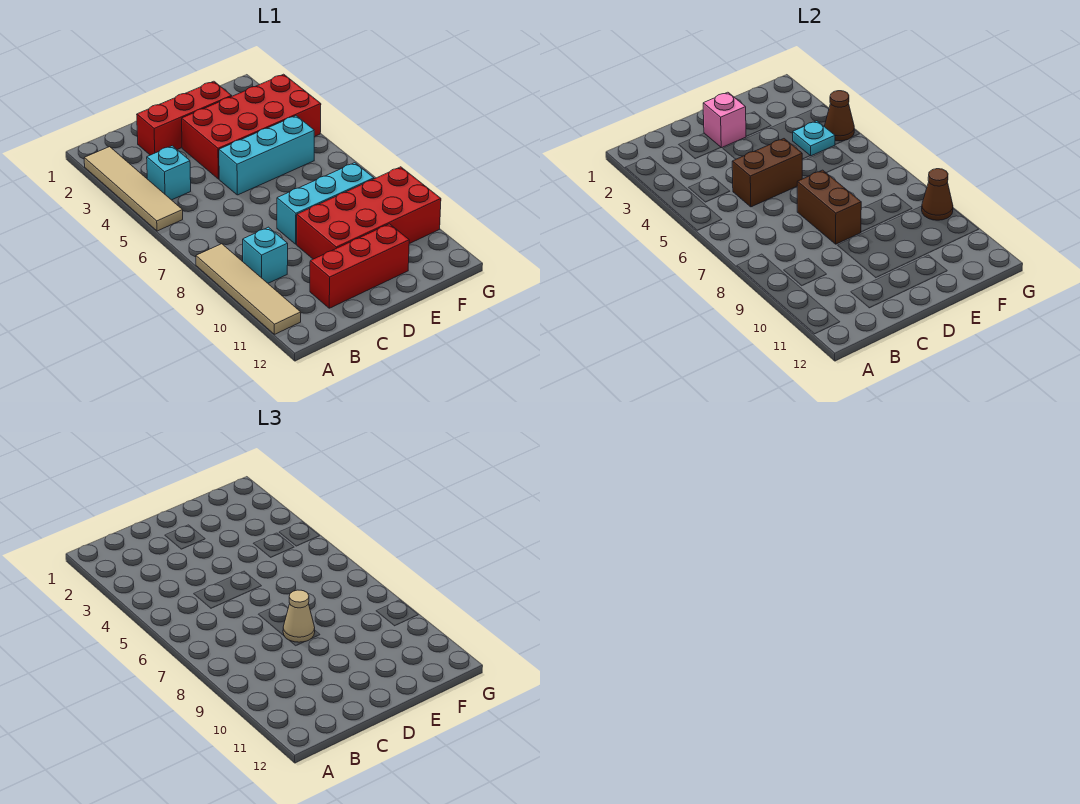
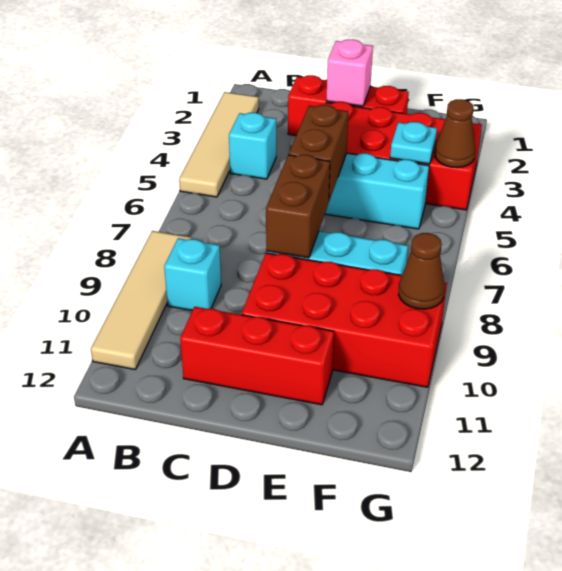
brown 1x2 brick [732,139,802,207] -> brown 1x2 brick turned to [289,105,349,201]
tan 1x1 cone [283,590,315,642] -> none

